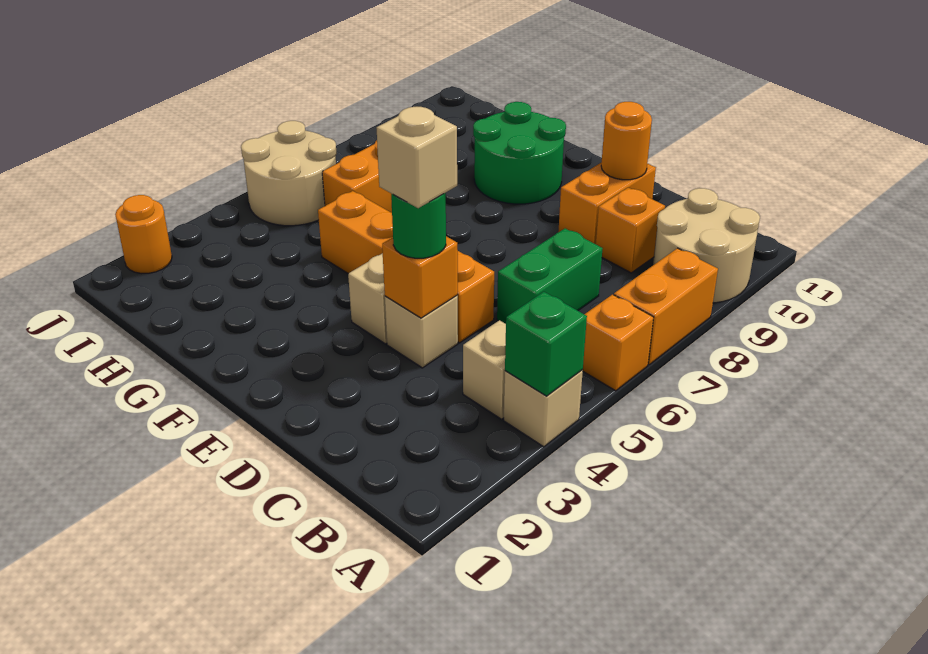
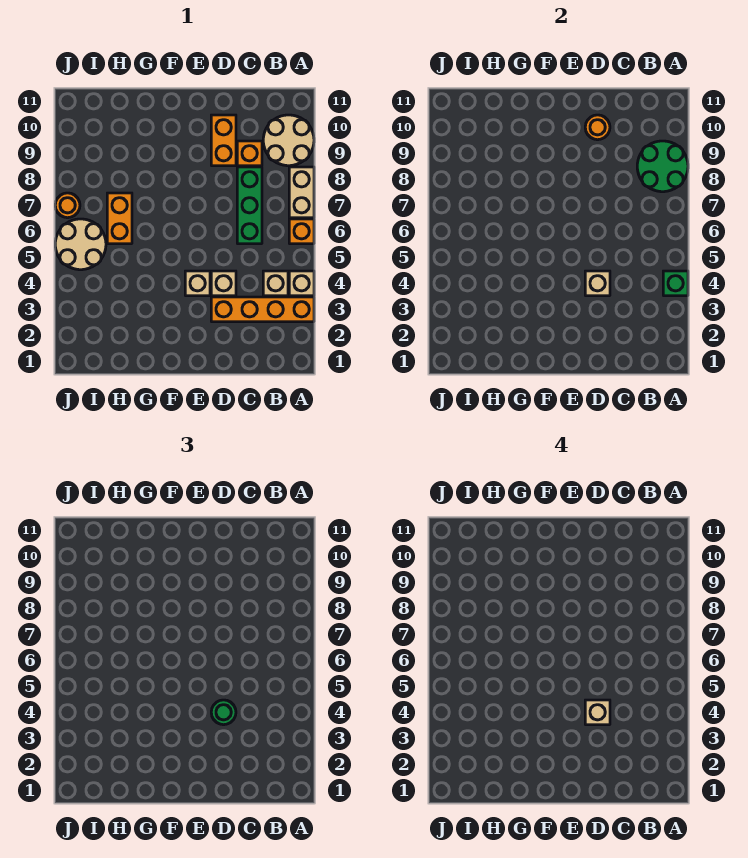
orange 1x2 brick [614,248,718,364] -> tan 1x2 brick [289,167,314,218]
green 1x2 brick [497,228,603,324] -> green 1x3 brick [237,167,262,244]
orange 1x1 brick [382,236,458,318] -> tan 1x1 brick [585,271,610,296]
orange 1x4 brick [318,191,494,343] -> orange 1x4 brick moved to [211,297,314,322]
green 2x2 round brick [473,102,566,204] -> green 2x2 round brick moved to [637,141,688,192]
orange 1x1 round brick [115,195,172,273] -> orange 1x1 round brick moved to [55,193,80,218]

